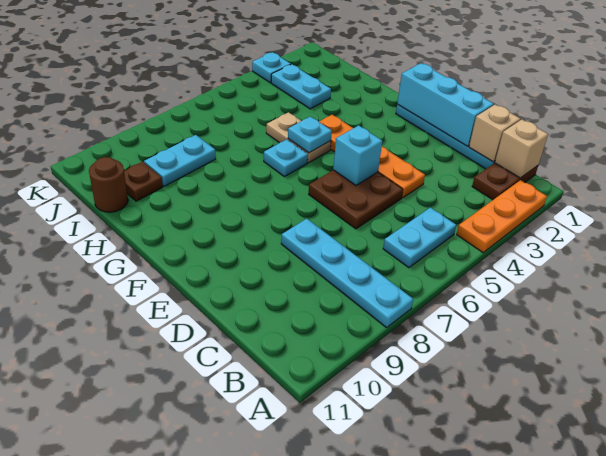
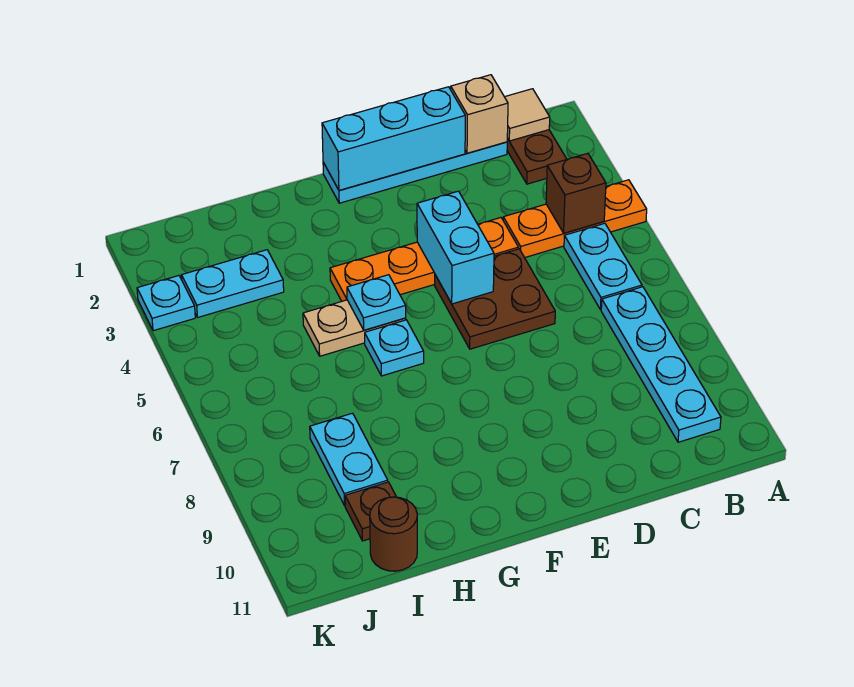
orange 1x3 plate [457,180,547,253] -> orange 1x3 plate turned to [503,180,647,258]
cyan 1x4 plate [281,219,413,327] -> cyan 1x4 plate turned to [601,287,721,442]
tan 1x1 brick [495,119,548,178] -> tan 1x1 tile [505,89,550,141]
none -> brown 1x1 brick [546,153,606,233]
cyan 1x1 brick [333,125,382,185] -> cyan 1x2 brick [417,191,494,304]

